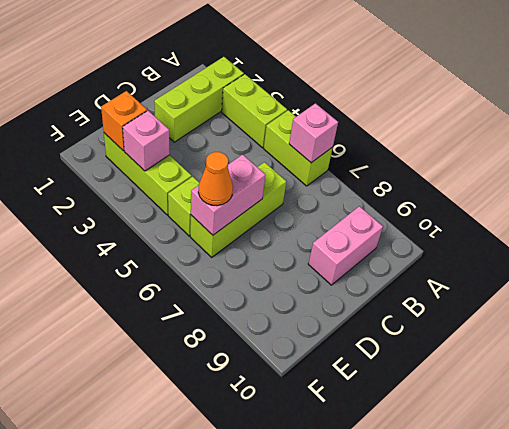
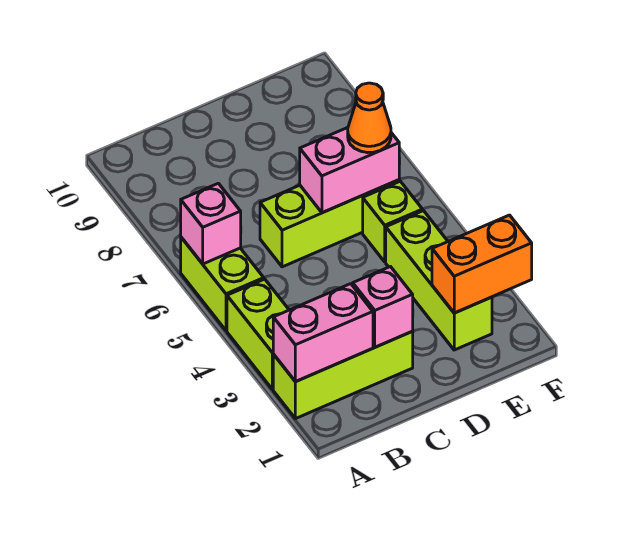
pink 1x2 brick [308,206,383,285] -> pink 1x2 brick moved to [273,284,373,381]
orange 1x1 brick [101,91,147,151] -> orange 1x2 brick [432,215,532,313]
pink 1x1 brick [123,111,170,171] -> pink 1x1 brick moved to [353,267,413,347]

